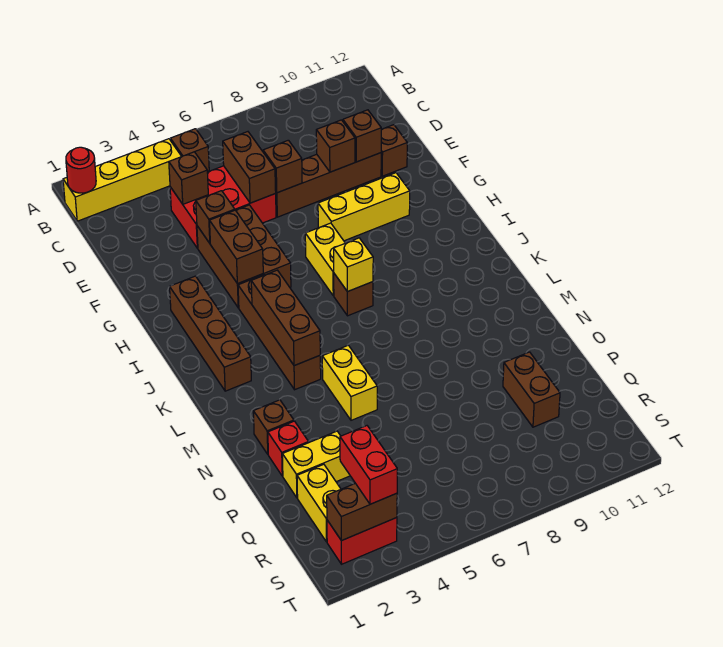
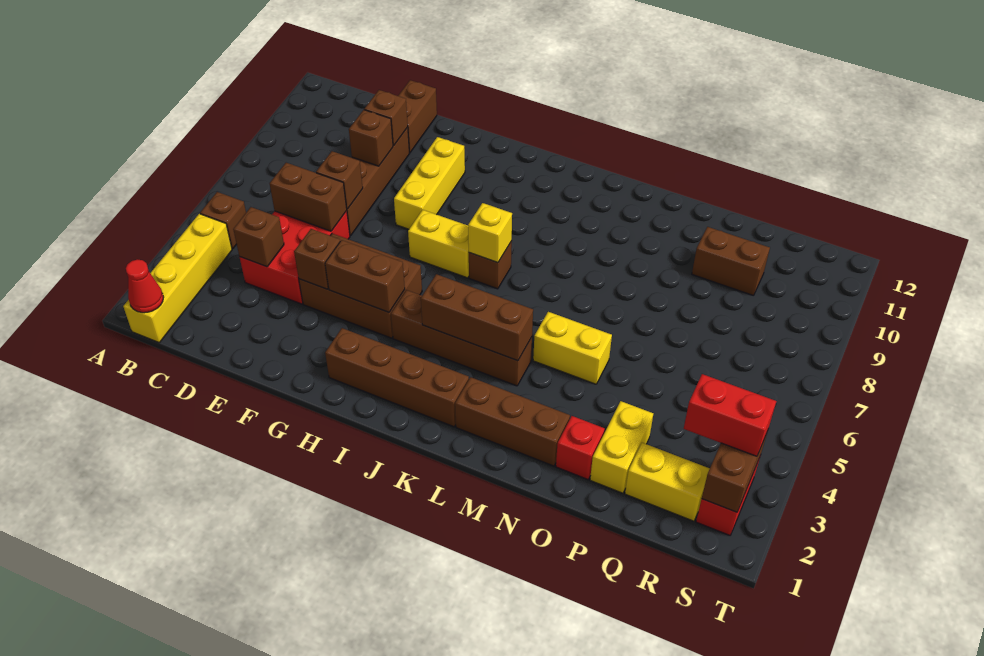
red 1x1 round brick [66,147,96,193] -> red 1x1 cone [126,259,164,313]
brown 1x1 brick [381,125,407,176] -> brown 1x2 brick [398,80,437,153]
brown 1x1 brick [253,400,294,454] -> brown 1x3 brick [455,377,570,466]

